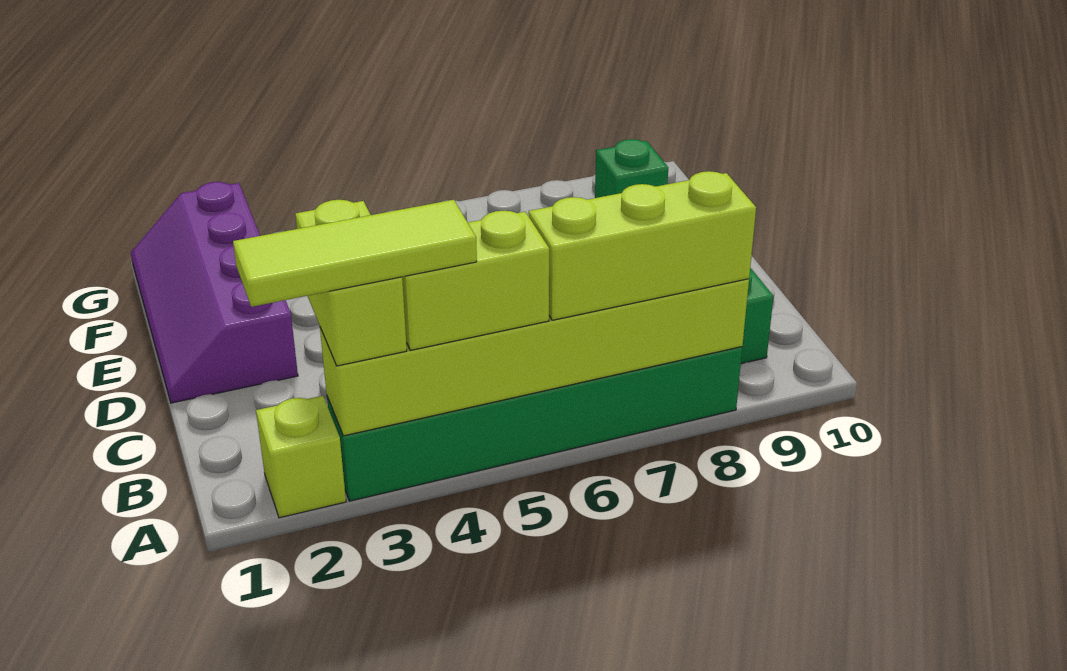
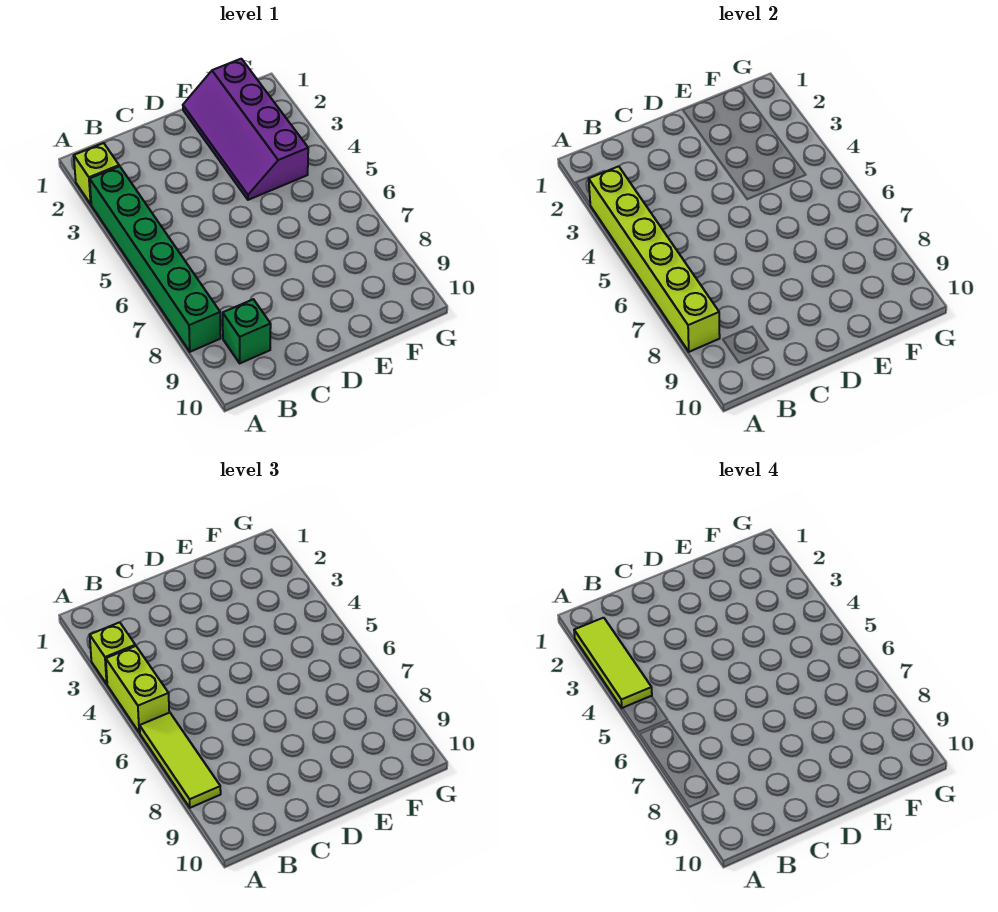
lime 1x2 brick [295,200,407,366] -> lime 1x1 brick [90,622,135,684]
lime 1x3 brick [529,171,756,320] -> lime 1x3 tile [140,712,221,808]
purple 2x4 slope [131,182,298,403] -> purple 2x4 slope turned to [183,59,308,200]
green 1x1 brick [595,139,668,198] -> none

